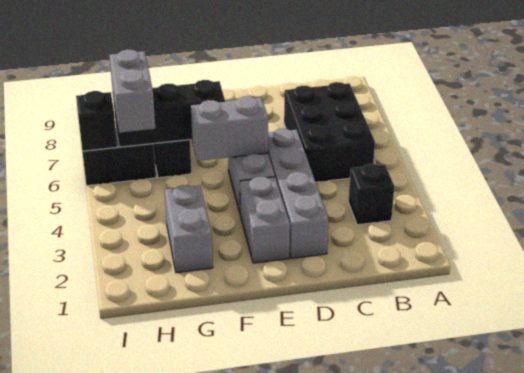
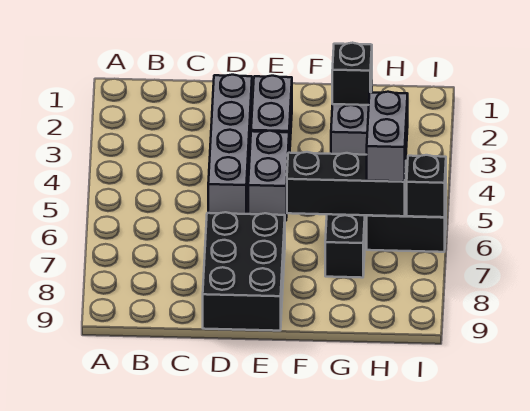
black 1x1 brick [349,164,394,225] -> black 1x1 brick moved to [332,43,372,105]
black 2x3 brick [284,82,375,182] -> black 2x3 brick moved to [203,212,285,331]
grey 1x2 brick [190,96,268,161] -> none

